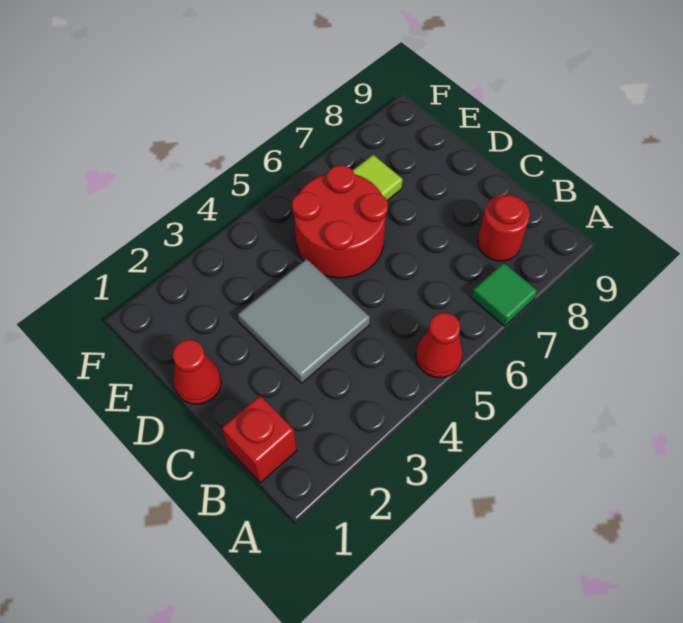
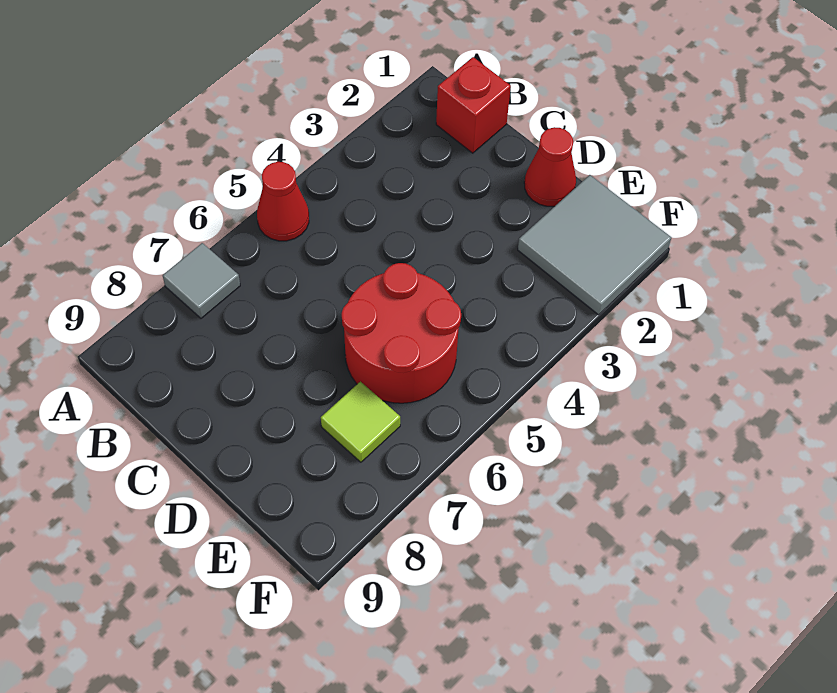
green 1x1 tile [472,263,537,326] -> grey 1x1 tile [163,243,240,318]
red 1x1 round brick [478,194,530,261] -> none
grey 2x2 tile [238,259,370,383] -> grey 2x2 tile moved to [518,175,671,315]

